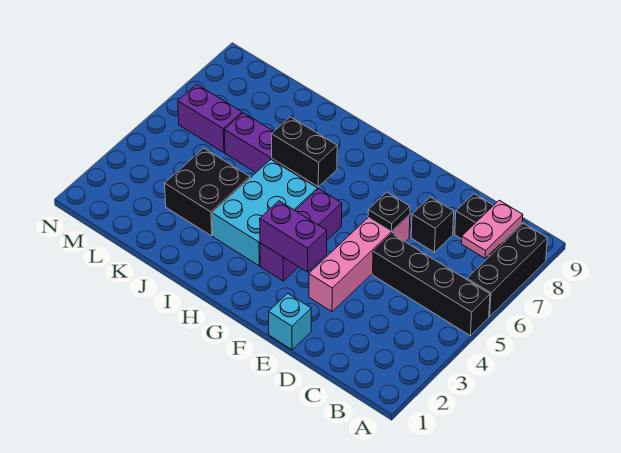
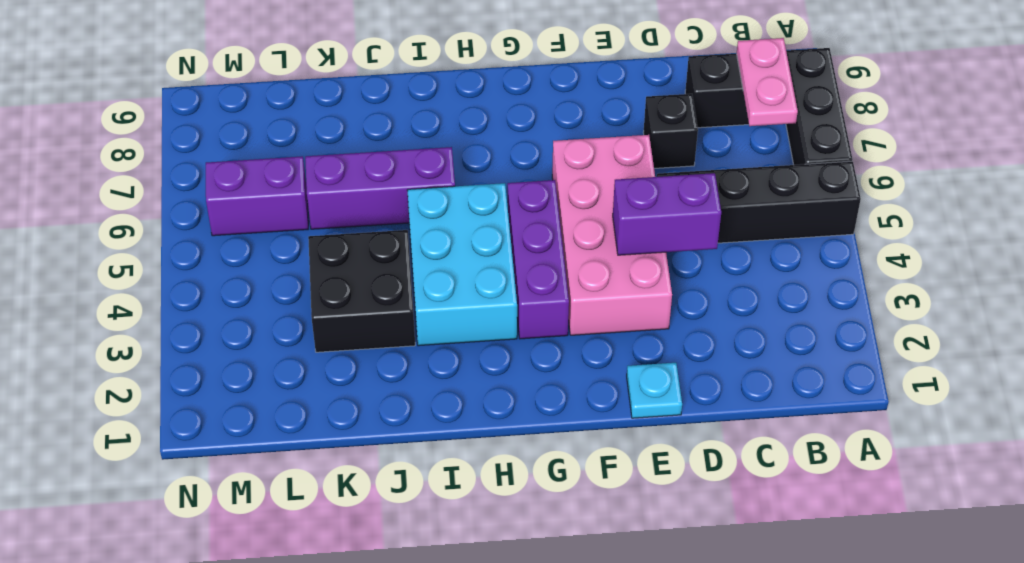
cyan 1x1 brick [269,294,311,350] -> cyan 1x1 plate [627,363,682,418]
pink 1x4 brick [309,215,410,312] -> pink 2x4 brick [552,135,672,335]
black 1x1 plate [368,192,410,232] -> none
purple 1x2 brick [260,201,327,272] -> purple 1x2 brick moved to [613,173,721,255]
black 1x2 brick [271,117,337,187] -> none

